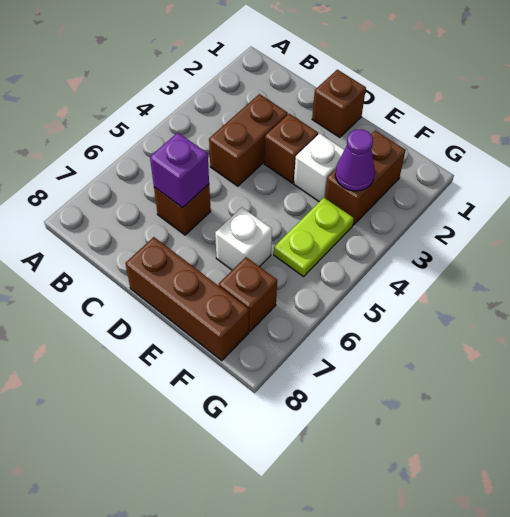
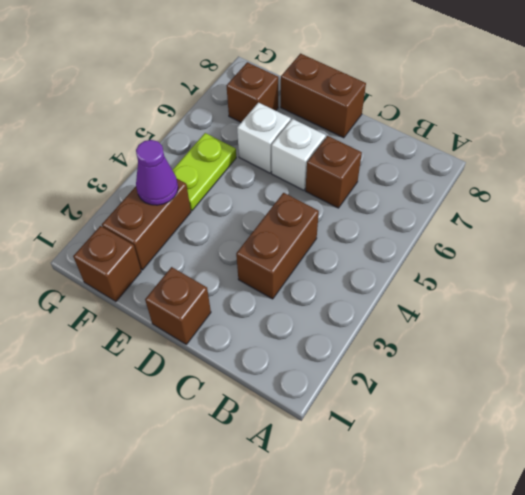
purple 1x1 brick [150,133,209,208] -> none
brown 1x1 brick [264,114,318,183] -> brown 1x1 brick moved to [73,226,141,302]
brown 1x3 brick [125,237,249,361] -> brown 1x2 brick [281,54,366,138]
white 1x1 brick [294,134,344,202] -> white 1x1 brick moved to [272,119,326,190]

